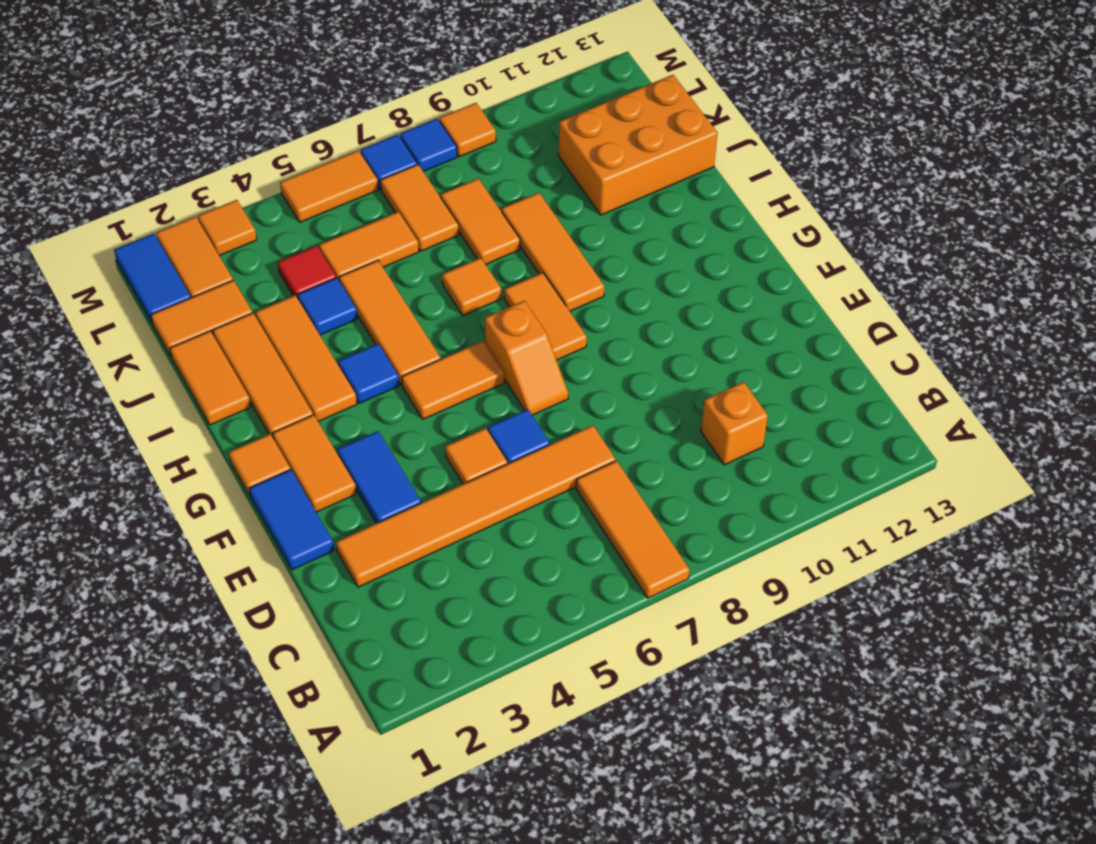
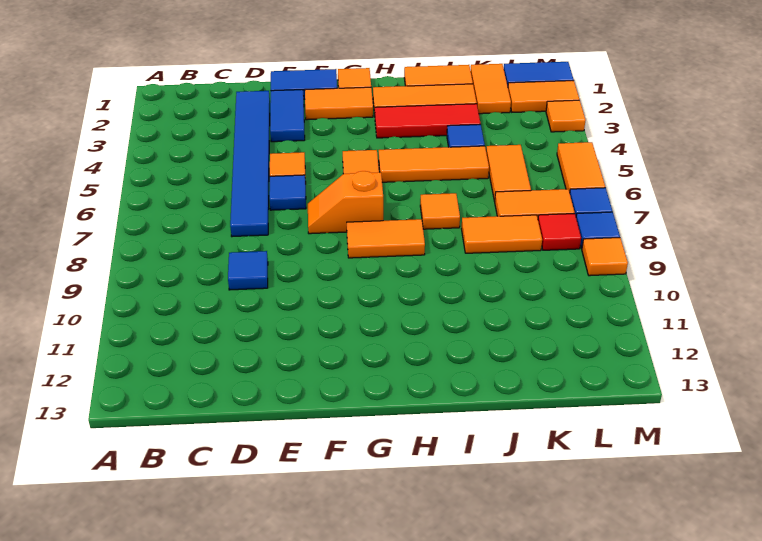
orange 1x3 tile [576,461,690,598] -> none
orange 1x1 brick [701,382,768,465] -> none
orange 1x6 tile [336,425,616,587] -> blue 1x6 tile [230,91,270,237]
blue 1x2 tile [337,431,421,523] -> blue 1x2 tile turned to [270,90,305,142]
orange 1x3 tile [255,295,357,421] -> red 1x3 tile [375,104,481,138]
blue 1x1 tile [338,344,399,403] -> blue 1x1 tile moved to [228,251,268,290]
orange 1x3 tile [502,193,604,311] -> none
orange 2x3 brick [558,75,718,215] -> none
red 1x1 tile [278,246,336,299] -> red 1x1 tile moved to [538,214,581,250]

